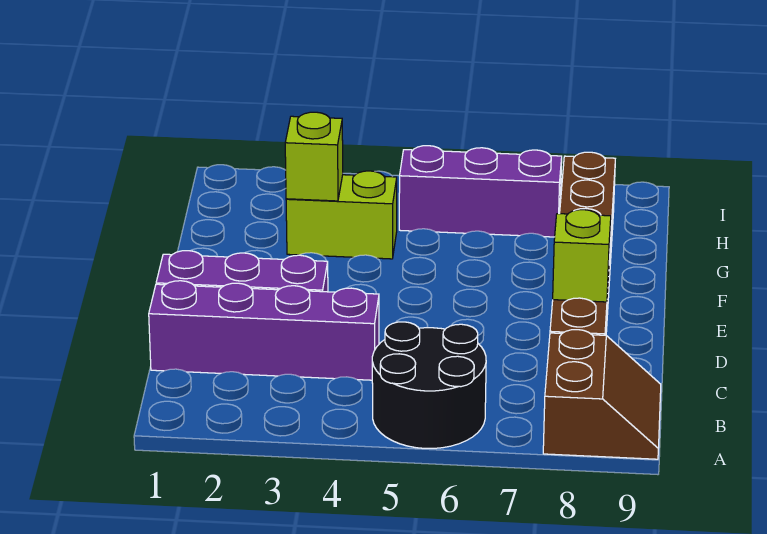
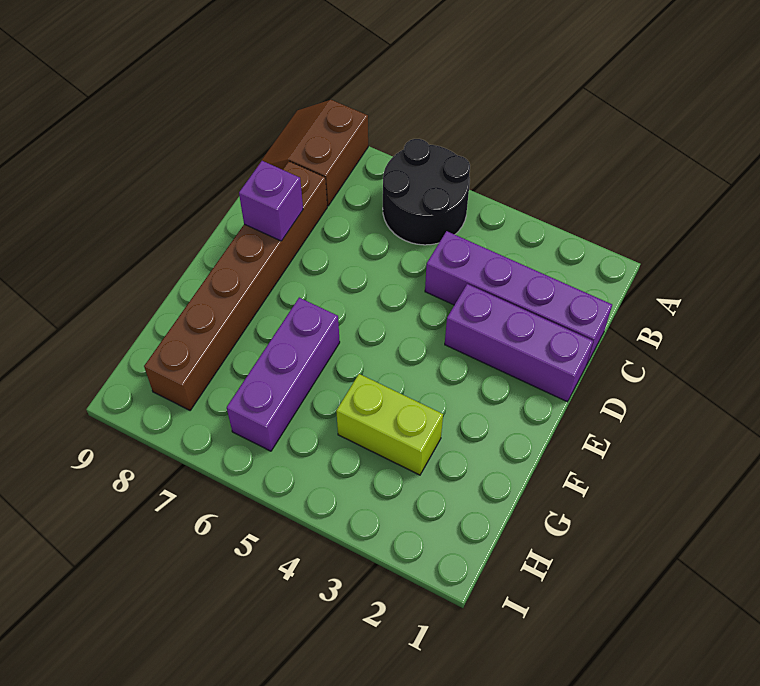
lime 1x1 brick [553,210,611,302] -> purple 1x1 brick [239,161,303,241]
lime 1x1 brick [285,112,343,201] -> none
purple 1x3 brick [399,146,562,237] -> purple 1x3 brick turned to [227,298,340,451]

